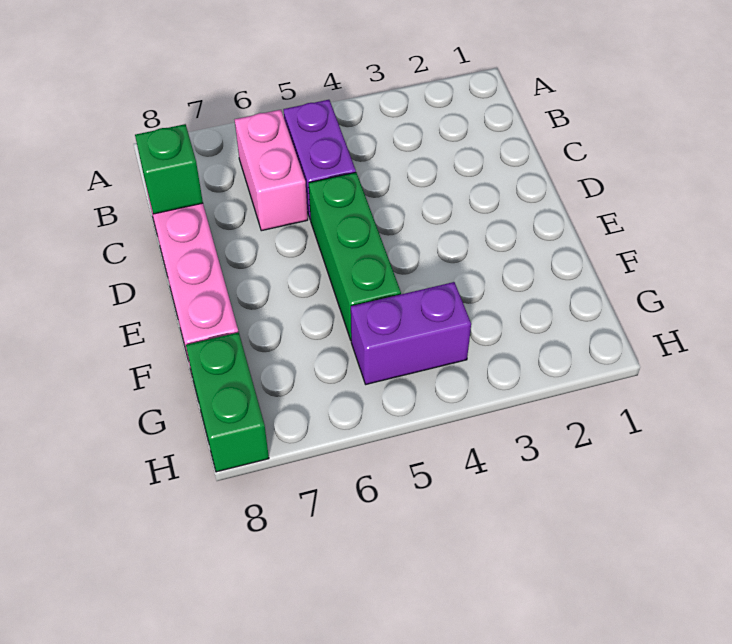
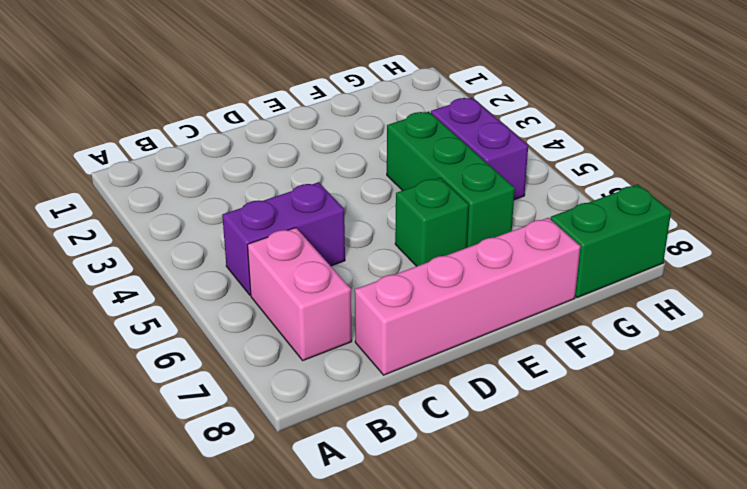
pink 1x2 brick [235,110,308,231] -> pink 1x2 brick turned to [248,228,352,360]
green 1x1 brick [135,124,203,214] -> green 1x1 brick moved to [395,178,469,266]
green 1x3 brick [309,173,401,340] -> green 1x3 brick turned to [387,112,515,248]

